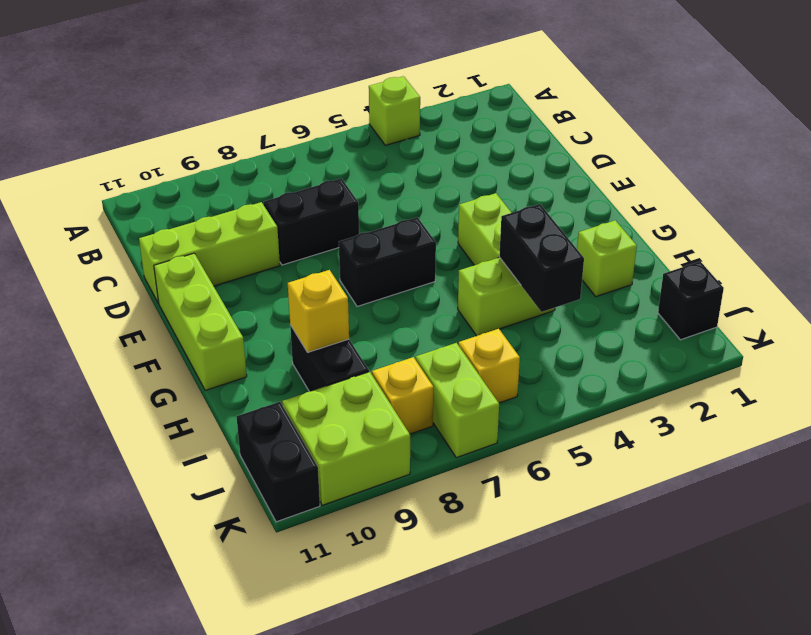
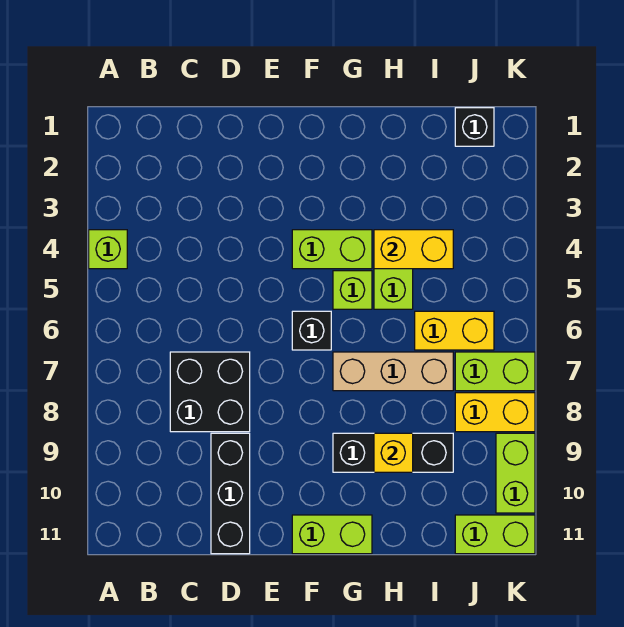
black 1x2 brick [263,178,359,265] -> black 2x2 brick [170,352,250,432]
lime 1x3 brick [139,202,280,303] -> black 1x3 brick [211,433,250,554]
lime 1x3 brick [154,253,247,390] -> lime 1x2 brick [292,515,372,554]
black 1x2 brick [339,217,436,306] -> black 1x1 brick [292,311,331,350]
none -> tan 1x3 brick [333,352,453,391]
lime 1x1 brick [577,220,637,297] -> lime 1x1 brick moved to [333,271,372,309]
black 1x2 brick [499,204,584,312] -> yellow 1x2 brick [374,230,453,269]
black 1x2 brick [290,325,369,392] -> black 1x3 brick [333,433,453,472]
yellow 1x1 brick [459,329,520,403] -> yellow 1x2 brick [415,311,494,350]
yellow 1x1 brick [372,357,433,434] -> yellow 1x2 brick [455,393,535,432]
lime 2x2 brick [282,372,410,505] -> lime 1x2 brick [496,433,535,513]
black 1x2 brick [236,402,320,522] -> lime 1x2 brick [455,515,535,554]

